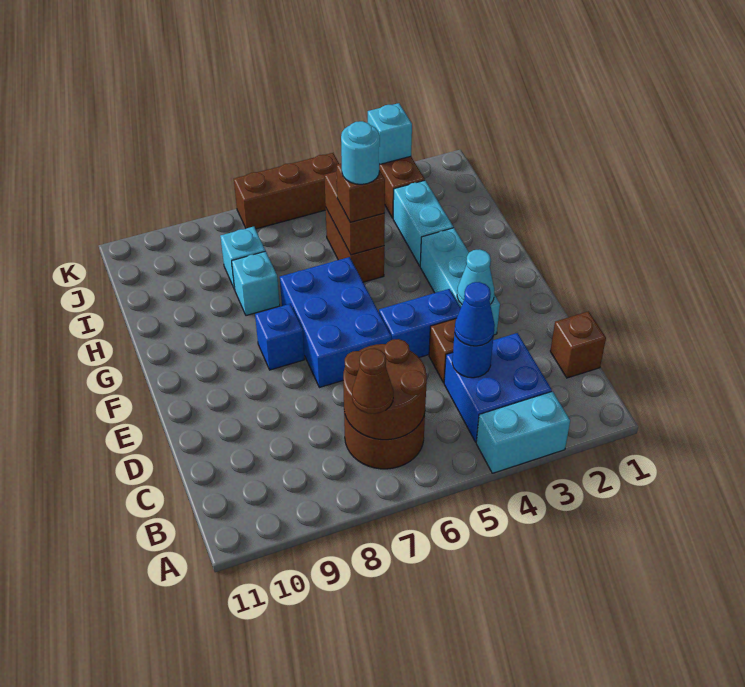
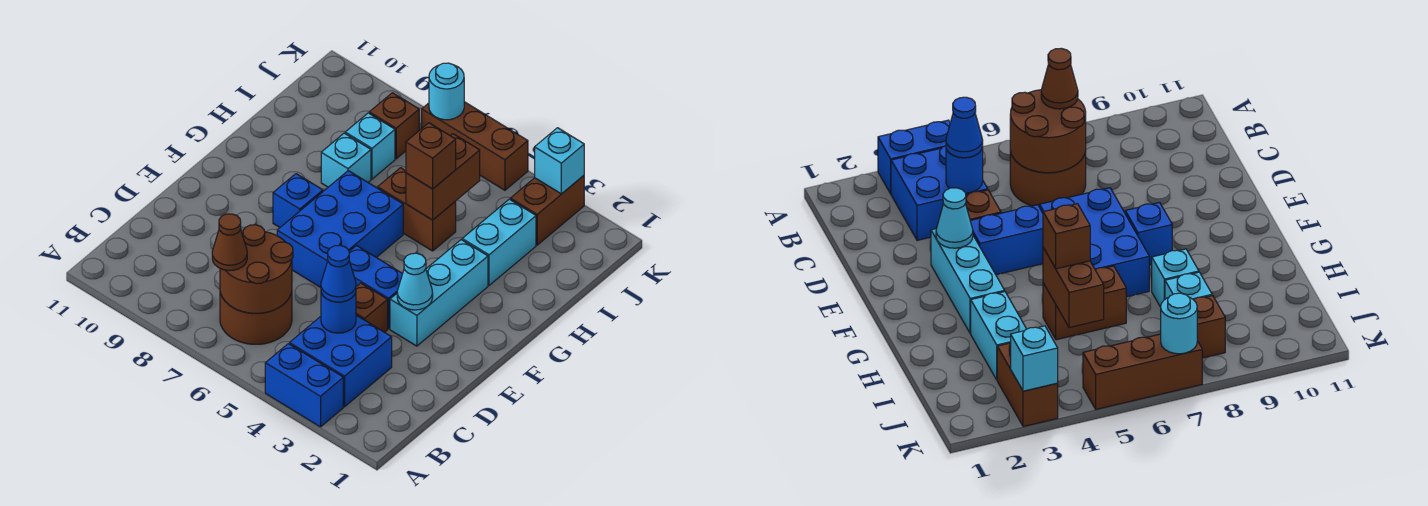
cyan 1x2 brick [476,391,570,473] -> blue 1x2 brick [265,344,343,427]
brown 1x1 brick [550,311,606,378] -> brown 1x1 brick moved to [369,93,419,159]
brown 1x2 brick [326,209,384,282] -> brown 1x2 brick turned to [378,168,456,251]
cyan 1x1 round brick [341,121,380,184] -> cyan 1x1 round brick moved to [429,63,464,120]

